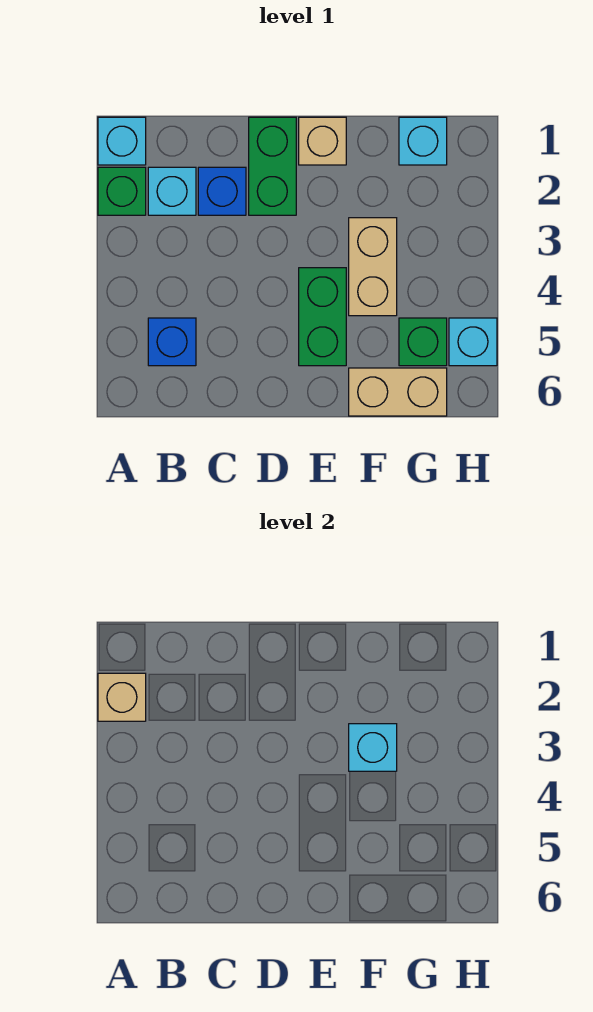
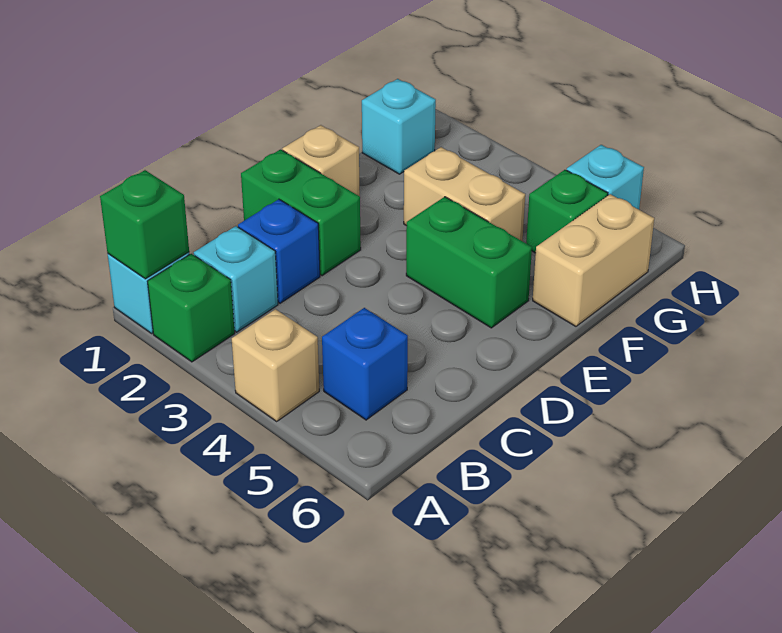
none -> green 1x1 brick [100,170,189,279]
tan 1x1 brick [98,673,146,721] -> tan 1x1 brick moved to [232,309,319,421]
cyan 1x1 brick [349,724,397,771] -> none

